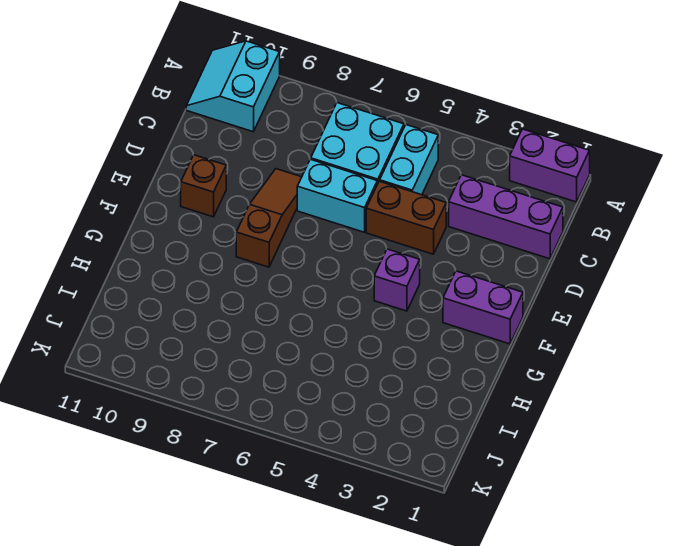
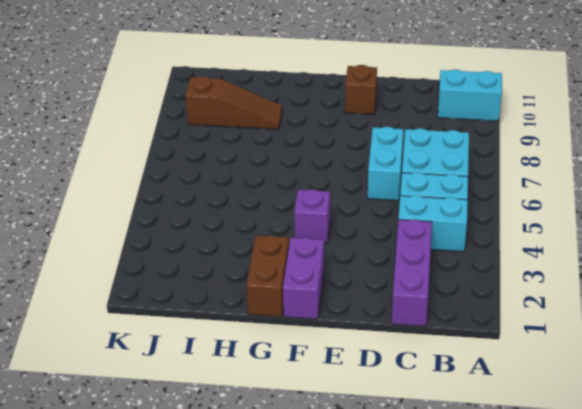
purple 1x2 brick [510,129,590,202] -> none
none -> cyan 1x2 brick [399,195,468,252]
brown 1x2 brick [366,181,446,254] -> brown 1x2 brick moved to [247,235,289,317]
brown 1x3 slope [236,169,302,267] -> brown 1x3 slope moved to [186,76,282,129]

